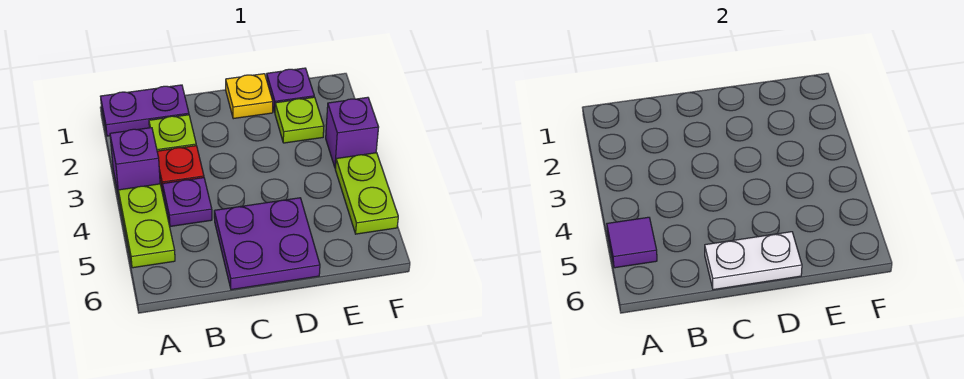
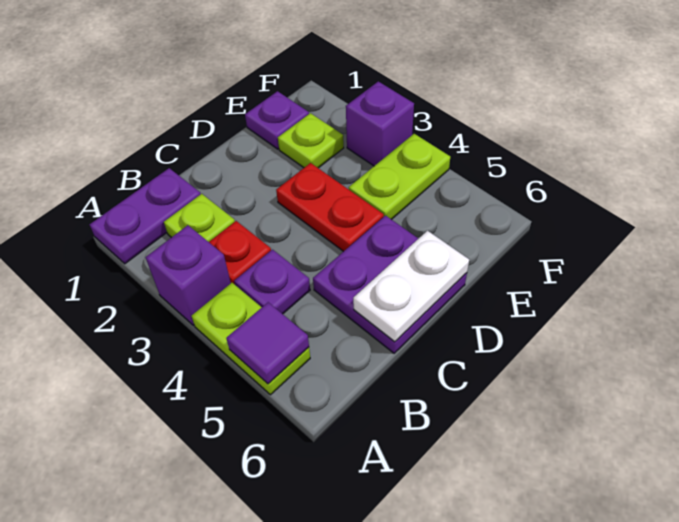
yellow 1x1 plate [226,74,273,119] -> none
none -> red 1x2 plate [276,163,384,252]
lime 1x2 plate [335,153,398,234] -> lime 1x2 plate turned to [349,134,450,220]

